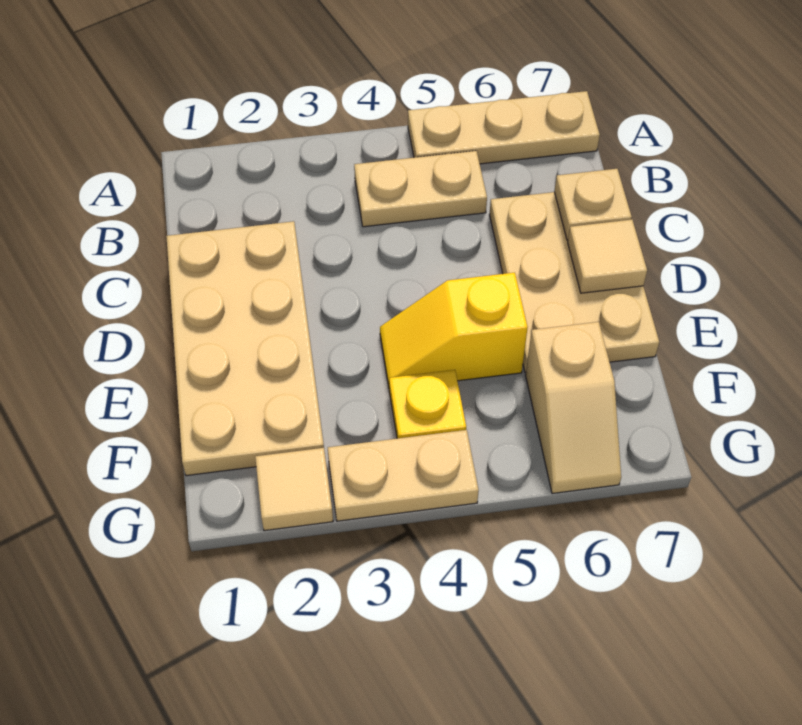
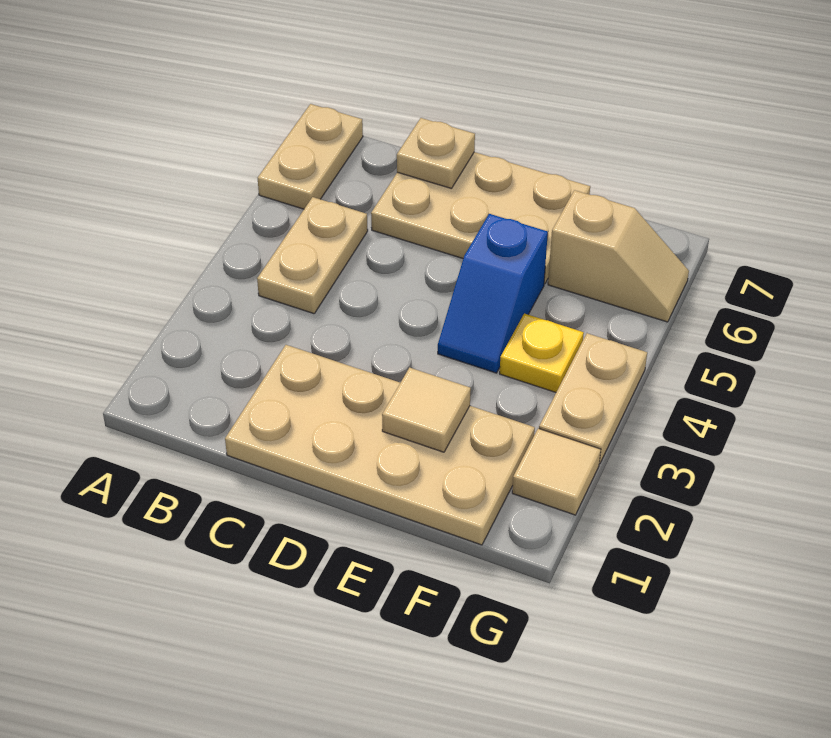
tan 1x3 plate [408,91,600,164] -> tan 1x2 plate [258,104,363,209]
tan 1x1 tile [568,220,647,293] -> tan 1x1 tile moved to [382,368,471,452]
yellow 1x2 slope [380,273,528,386] -> blue 1x2 slope [438,214,548,373]

